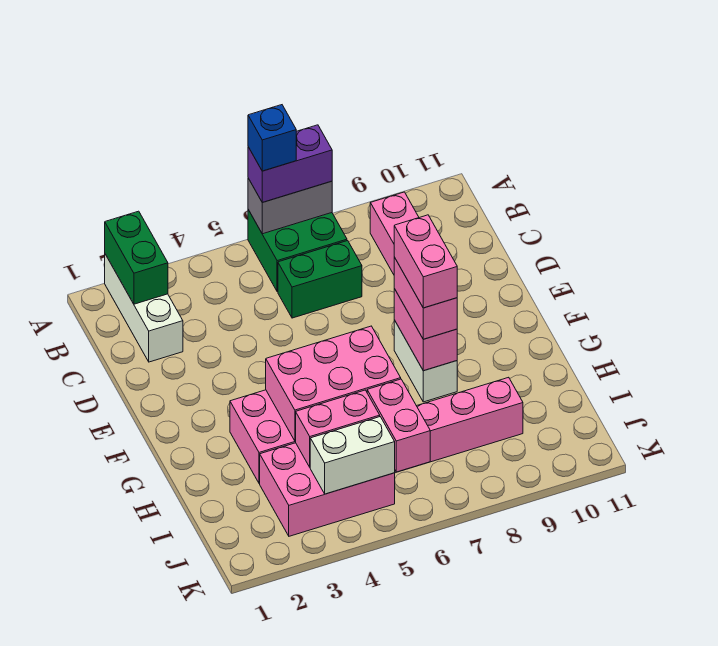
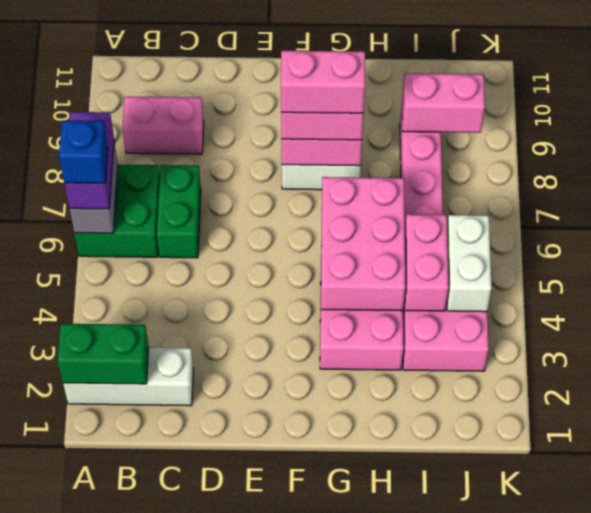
pink 1x2 brick [367,379,430,472] -> pink 1x2 brick moved to [402,73,485,133]

